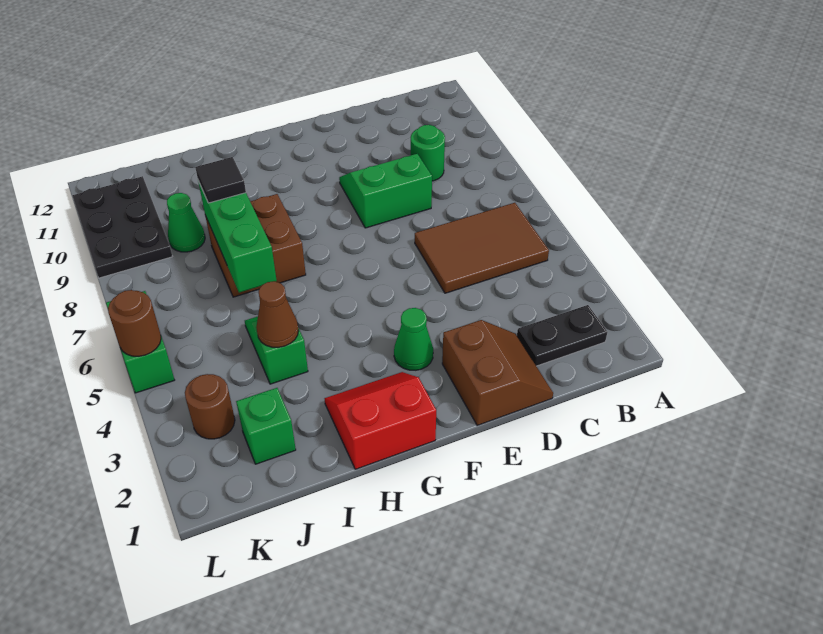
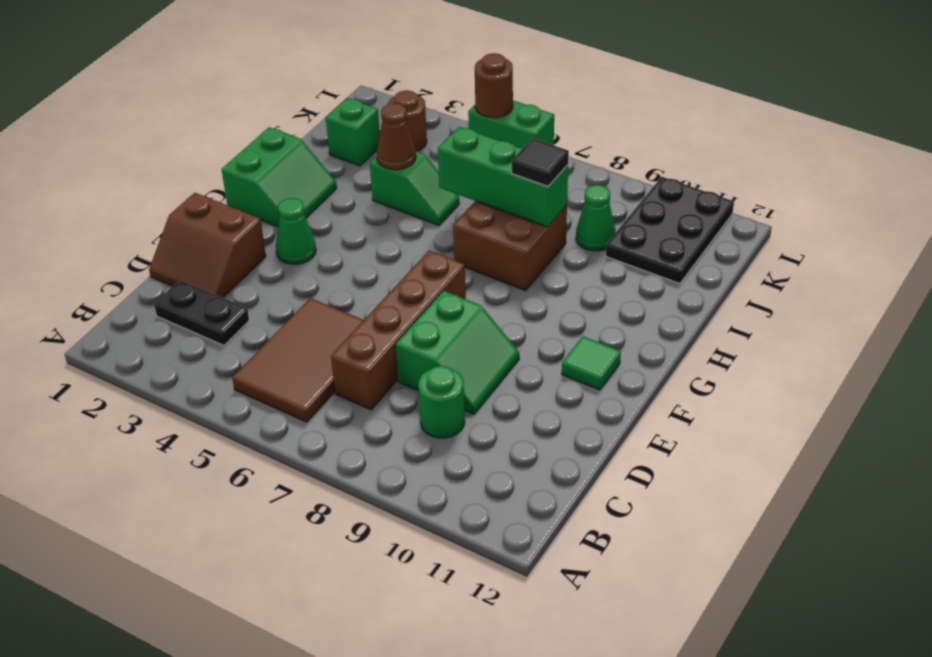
black 1x2 plate [517,305,607,366] -> black 1x2 plate turned to [154,280,249,345]
none -> brown 1x4 brick [331,250,466,410]
none -> green 1x1 tile [562,336,621,390]
red 2x2 slope [325,372,436,469] -> green 2x2 slope [222,127,337,227]
black 2x3 plate [72,176,172,278] -> black 2x3 plate turned to [606,177,734,284]

